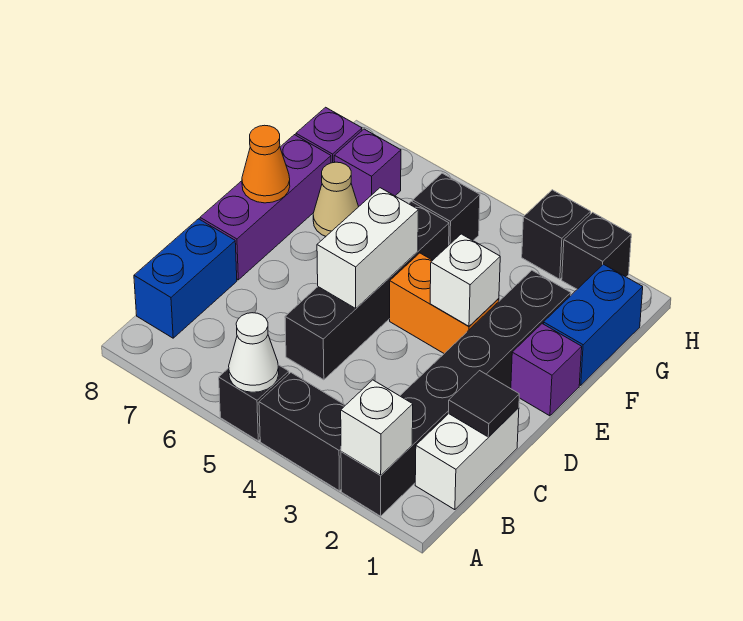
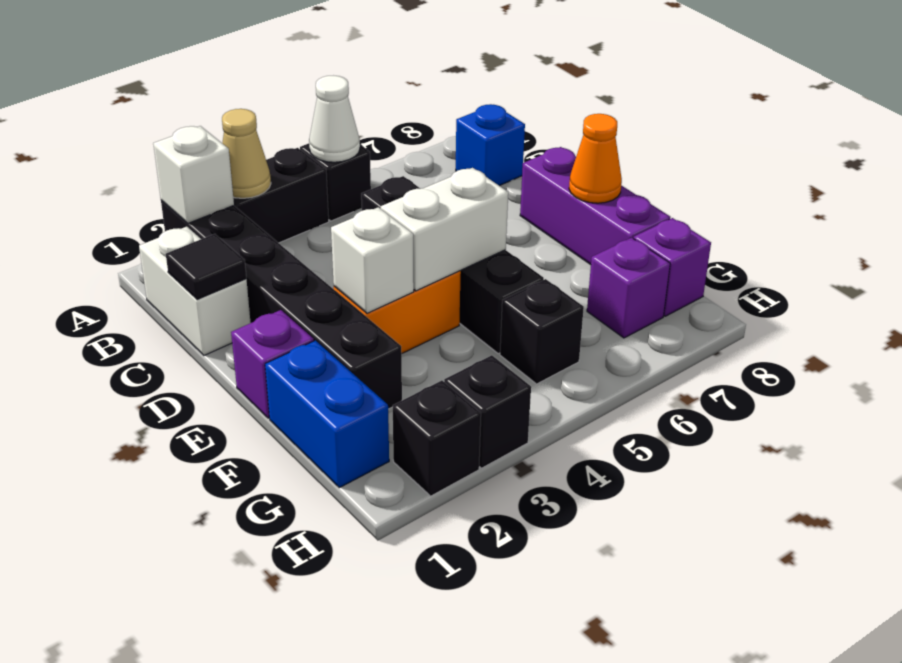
blue 1x2 brick [134,219,237,338] -> blue 1x1 brick [456,104,525,186]
white 1x2 brick [317,188,418,308] -> white 1x2 brick turned to [381,168,508,291]
tan 1x1 cone [313,162,358,236] -> tan 1x1 cone moved to [222,109,271,198]

